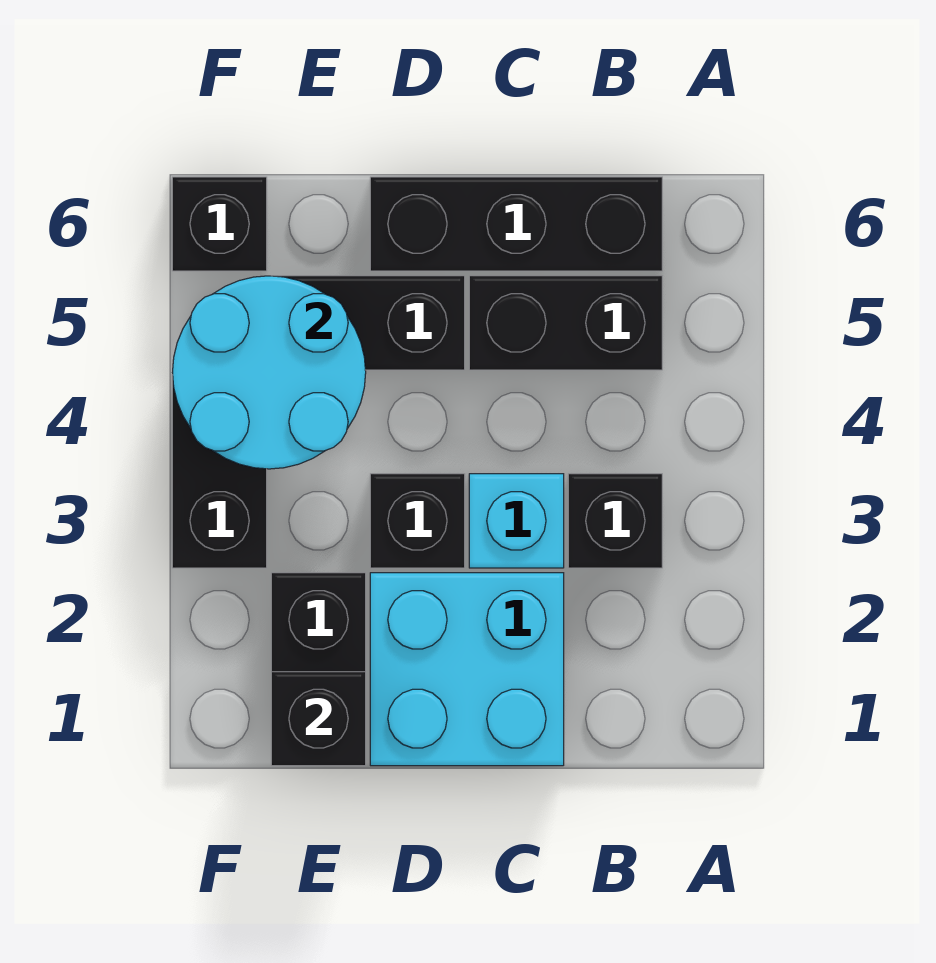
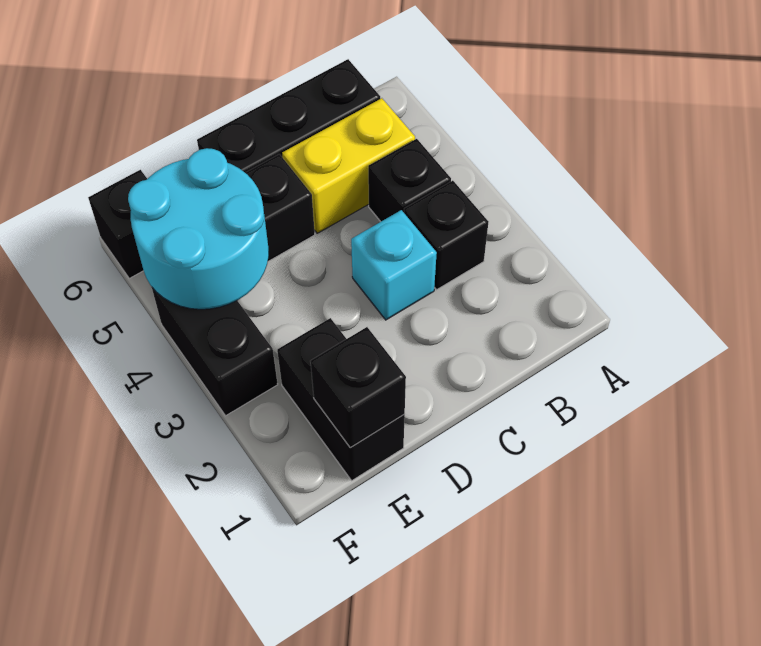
black 1x2 brick [469,276,662,370] -> yellow 1x2 brick [282,98,415,233]
cyan 2x2 brick [370,573,564,766] -> none
black 1x1 brick [370,474,465,568] -> black 1x1 brick moved to [368,139,451,222]

